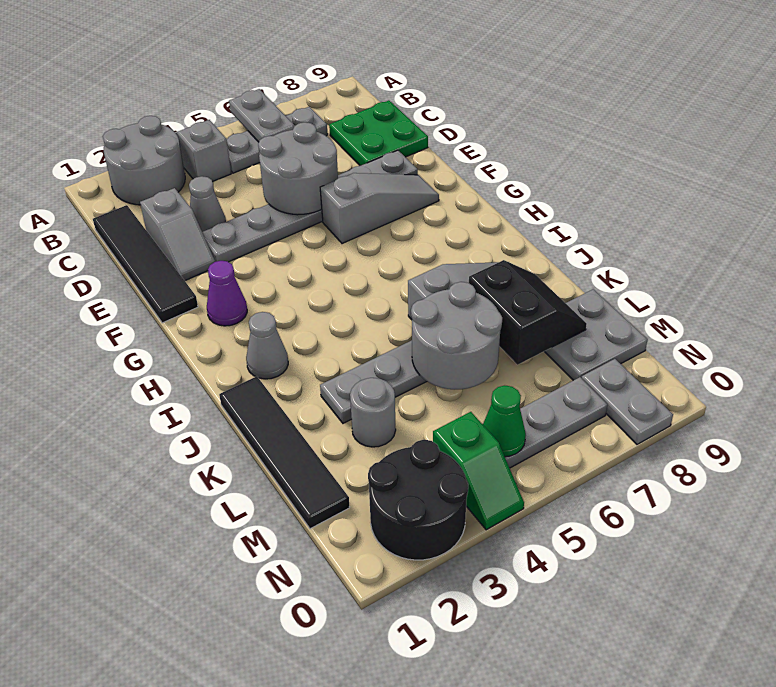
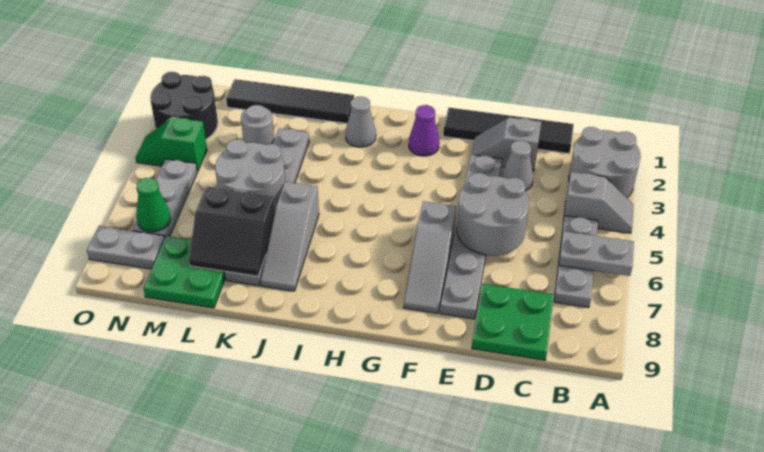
grey 2x2 plate [544,289,648,380] -> green 2x2 plate [143,236,226,308]
green 1x1 cone [483,385,526,457] -> green 1x1 cone moved to [136,178,171,232]

